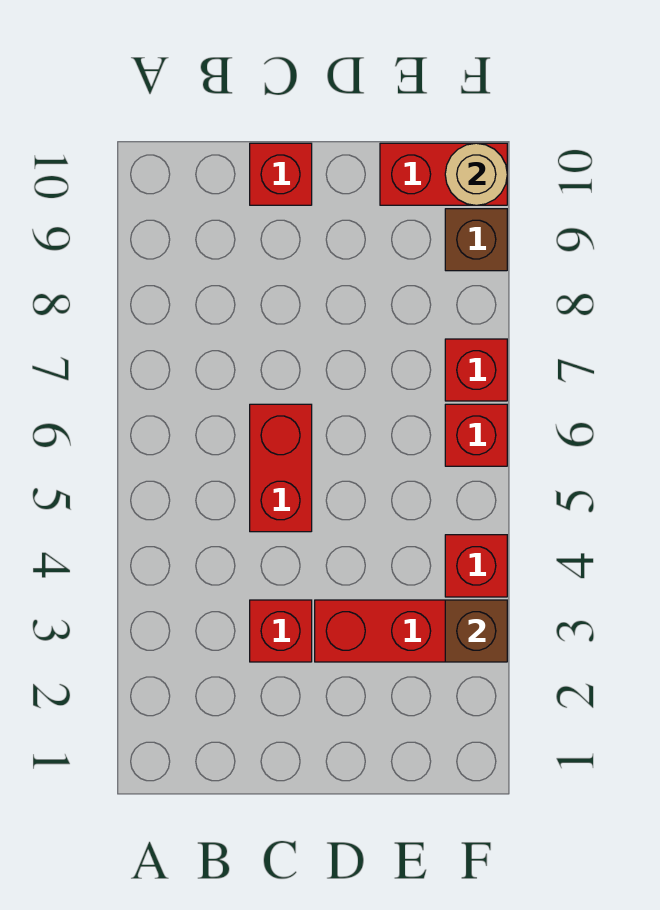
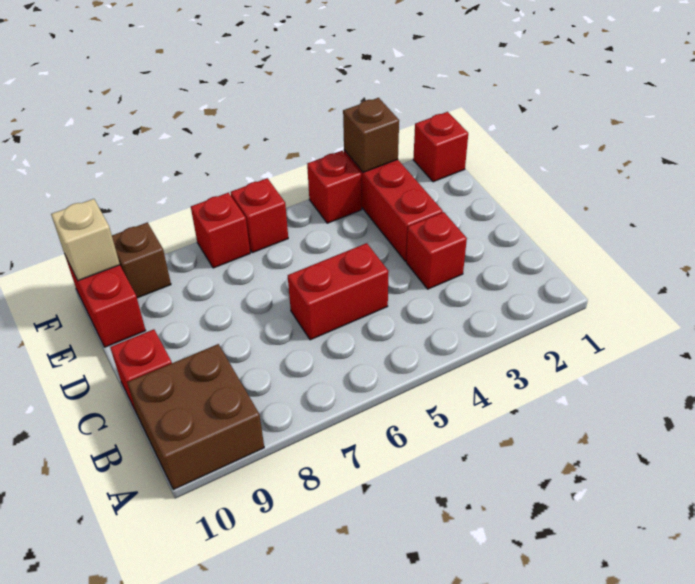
none -> brown 2x2 brick [127,344,264,490]
none -> red 1x1 brick [413,112,468,182]
tan 1x1 round brick [445,143,507,205] -> tan 1x1 brick [51,199,120,281]

